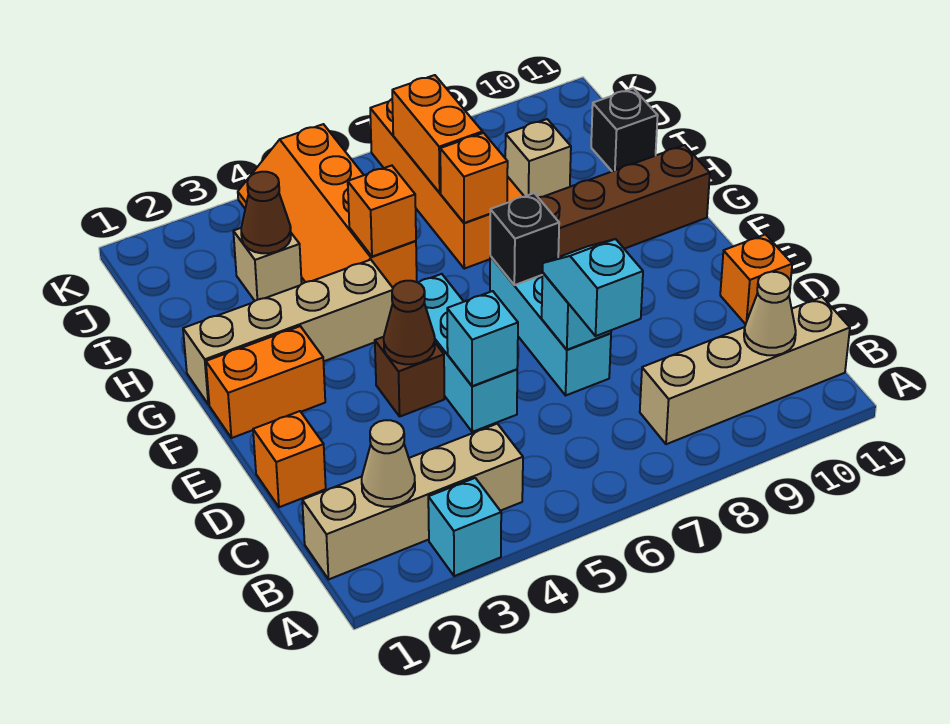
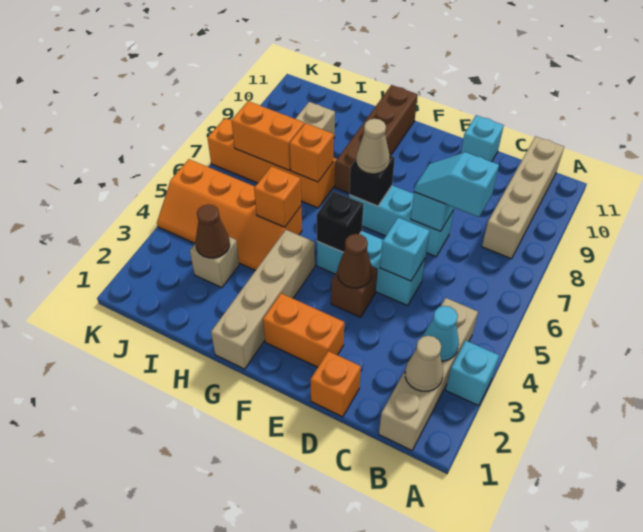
none -> cyan 1x1 cone [423,306,459,361]
tan 1x1 cone [744,272,796,355] -> tan 1x1 cone moved to [356,119,390,174]
orange 1x1 brick [720,234,792,324] -> cyan 1x1 brick [461,115,504,162]
orange 1x2 brick [206,326,325,438] -> orange 1x2 brick turned to [263,293,344,367]
black 1x1 brick [591,88,658,171] -> black 1x1 brick moved to [317,191,363,252]

